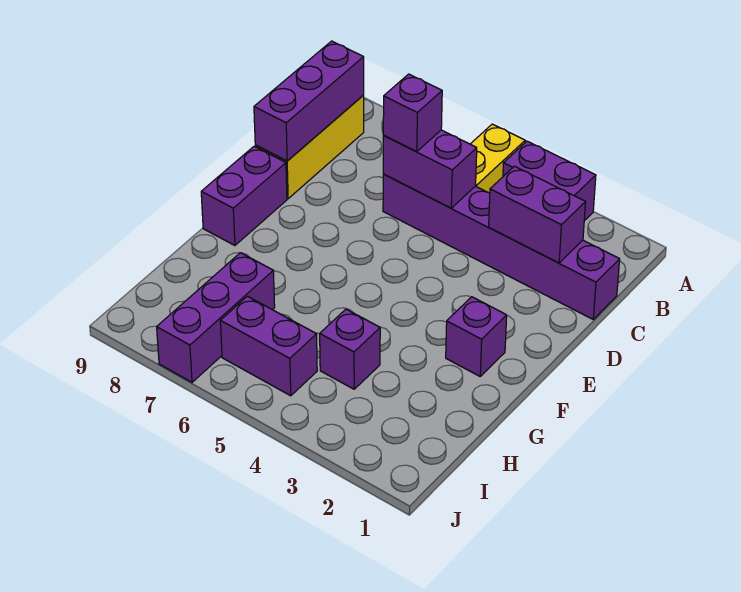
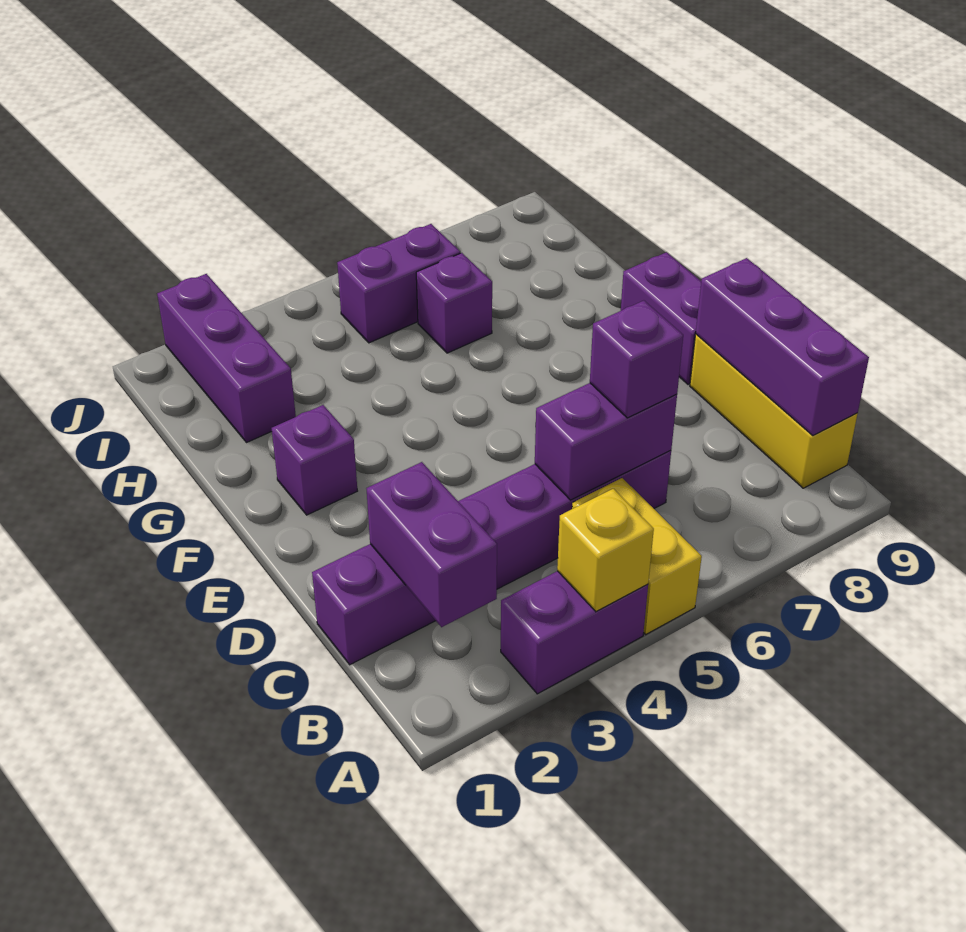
none -> yellow 1x1 brick [557,489,654,612]
purple 1x2 brick [489,166,586,263] -> purple 1x2 brick turned to [366,462,497,627]
purple 1x1 brick [320,309,380,389] -> purple 1x1 brick moved to [416,253,492,353]
purple 1x3 brick [157,253,275,382] -> purple 1x3 brick moved to [157,274,296,443]

